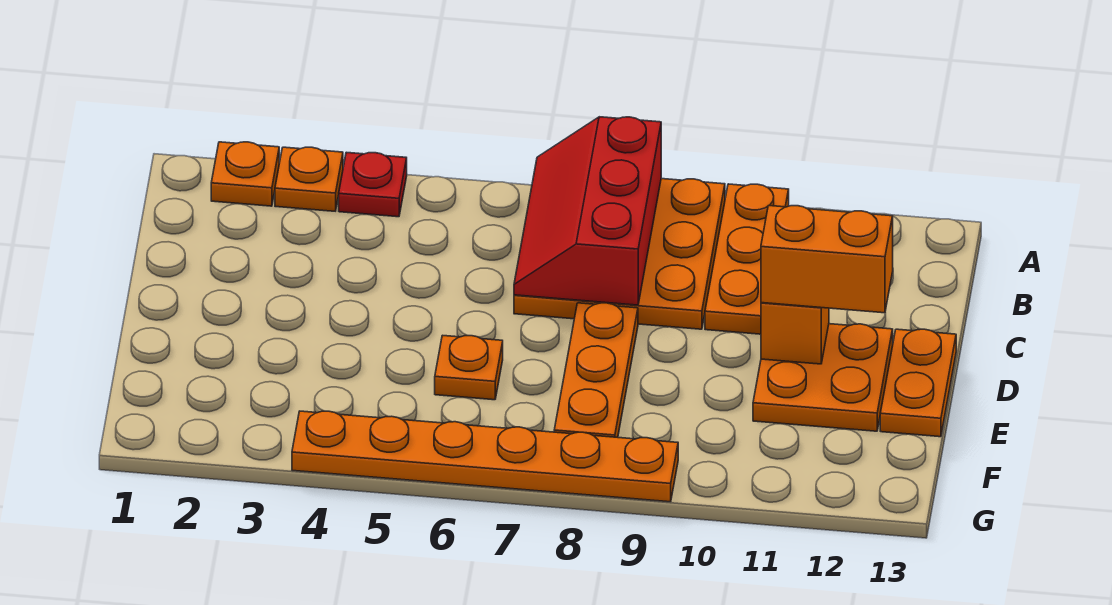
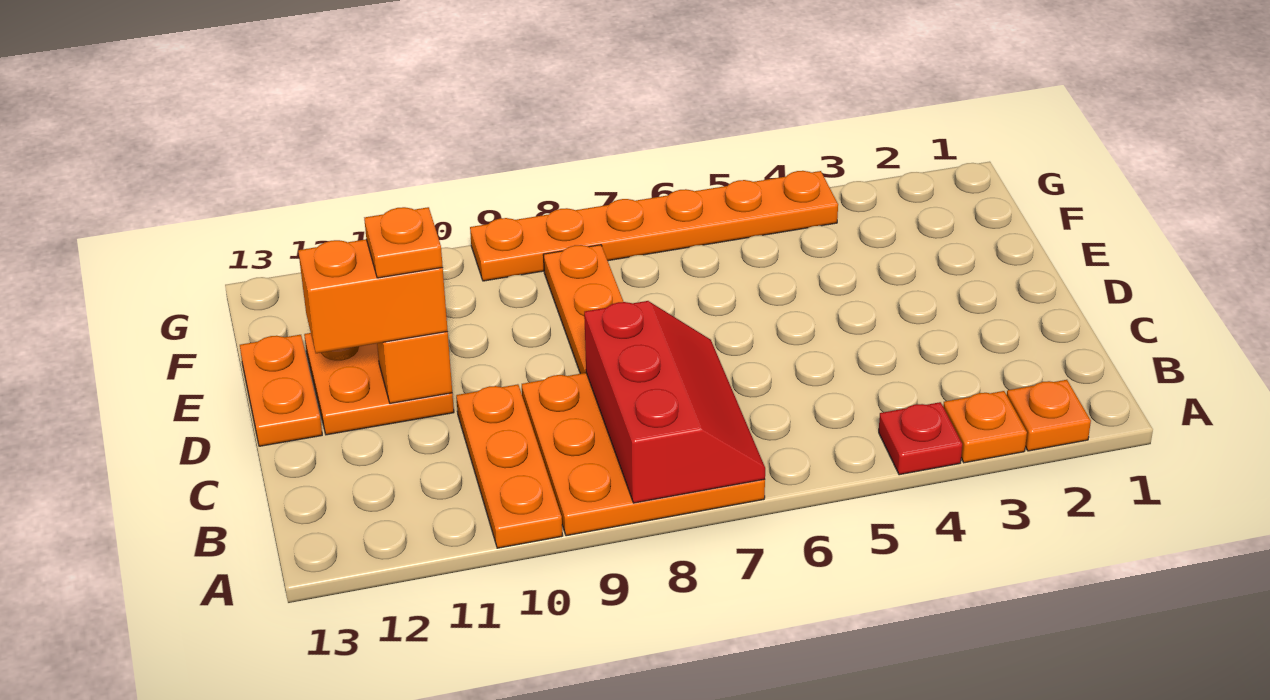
orange 1x1 plate [435,335,503,400] -> orange 1x1 plate moved to [364,207,443,278]

